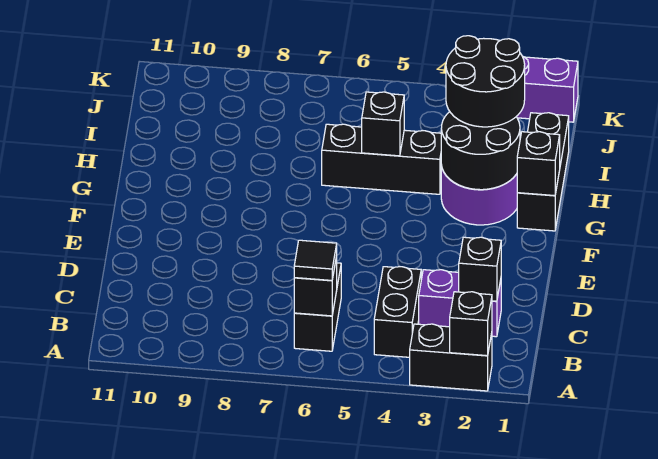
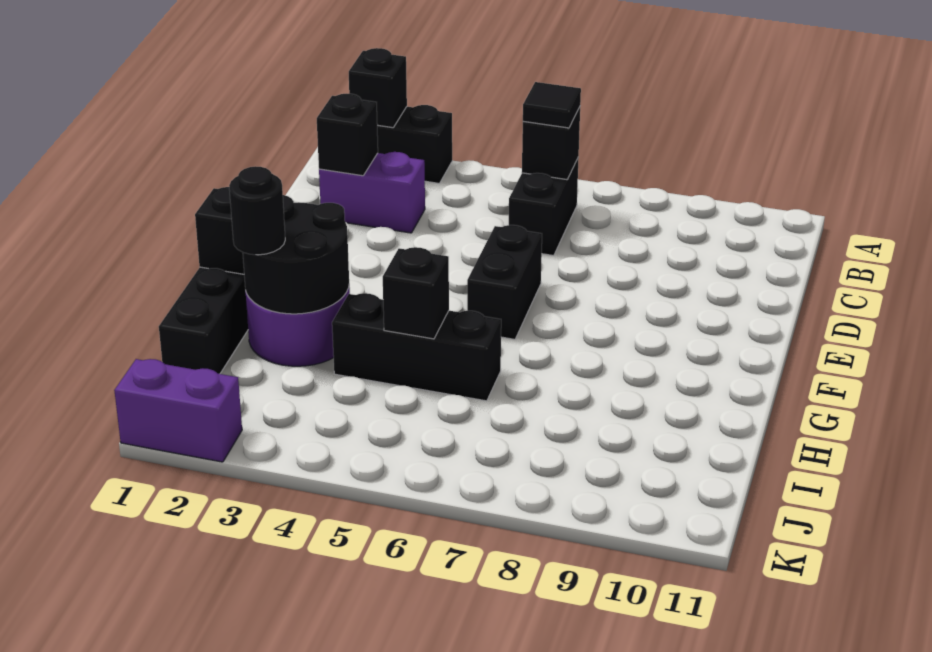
black 1x2 brick [374,267,421,357] -> black 1x2 brick moved to [467,225,542,339]
black 2x2 round brick [446,36,525,127] -> black 1x1 round brick [229,166,285,255]

